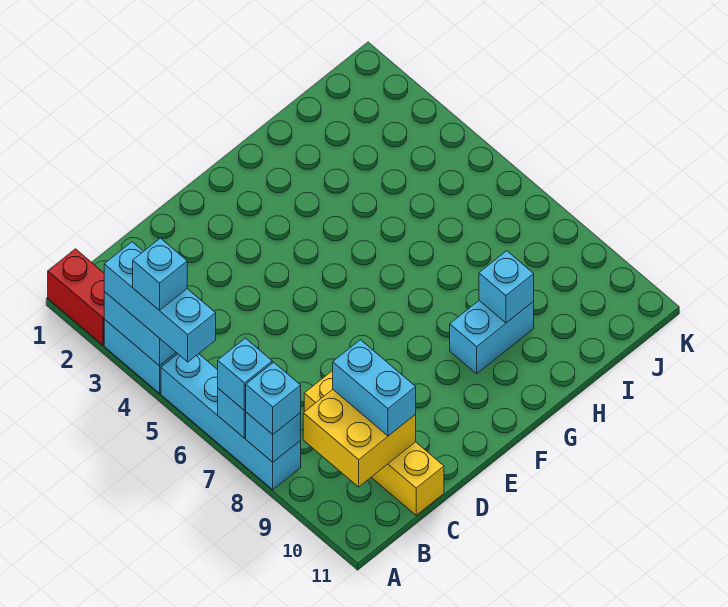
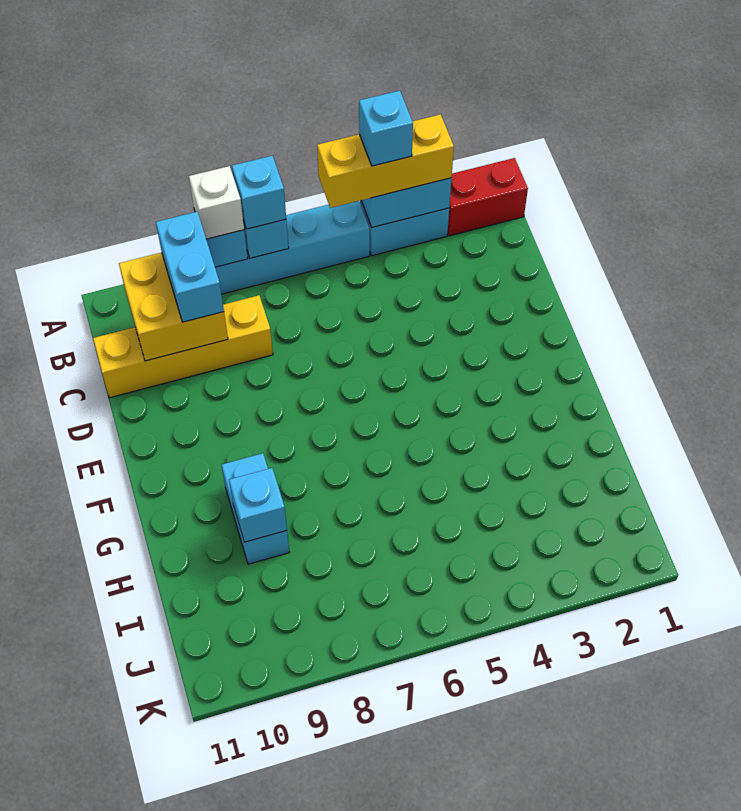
cyan 1x3 brick [104,242,216,362] -> yellow 1x3 brick [317,114,454,208]
cyan 1x1 brick [246,362,301,434] -> white 1x1 brick [189,166,244,239]
cyan 1x2 brick [333,340,416,436] -> cyan 1x2 brick turned to [156,212,224,322]

